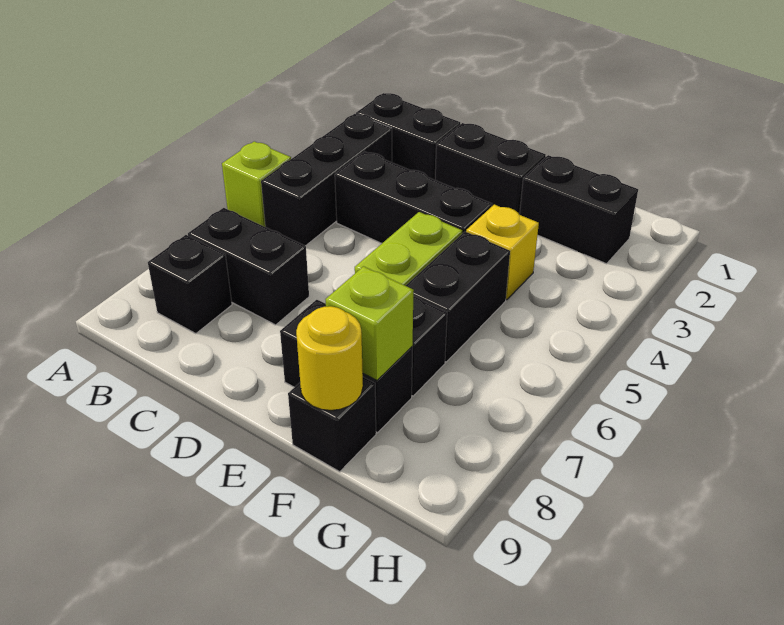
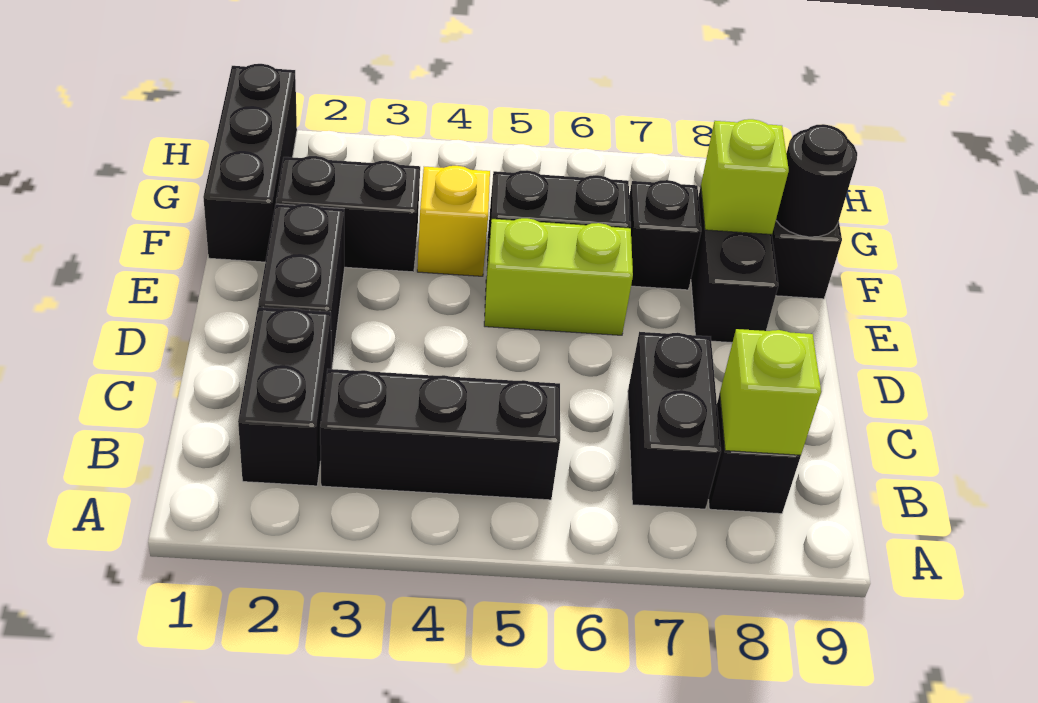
lime 1x1 brick [222,141,291,227] -> lime 1x1 brick moved to [720,329,821,455]
black 1x3 brick [335,152,492,243] -> black 1x3 brick moved to [203,64,297,262]
black 1x2 brick [520,155,638,264] -> black 1x2 brick turned to [276,156,420,272]
yellow 1x1 round brick [296,306,363,410] -> black 1x1 round brick [776,124,857,237]

